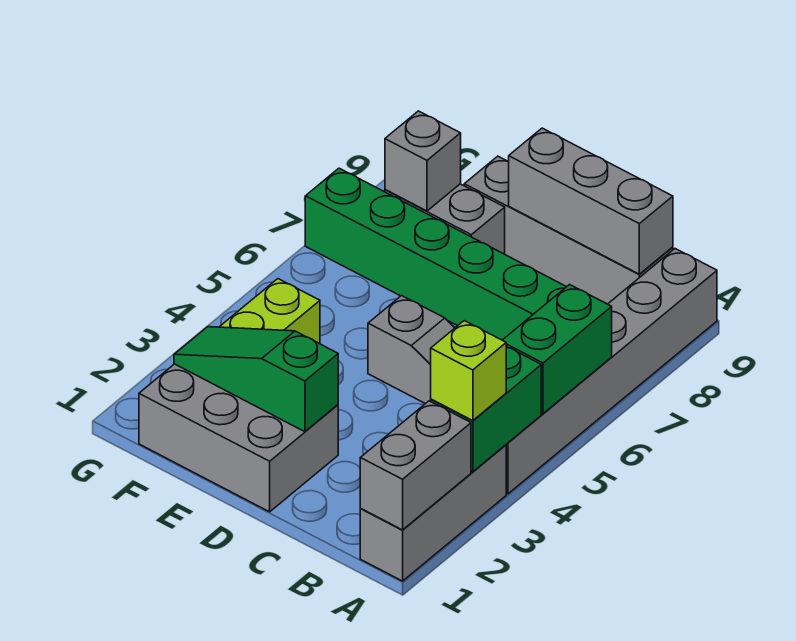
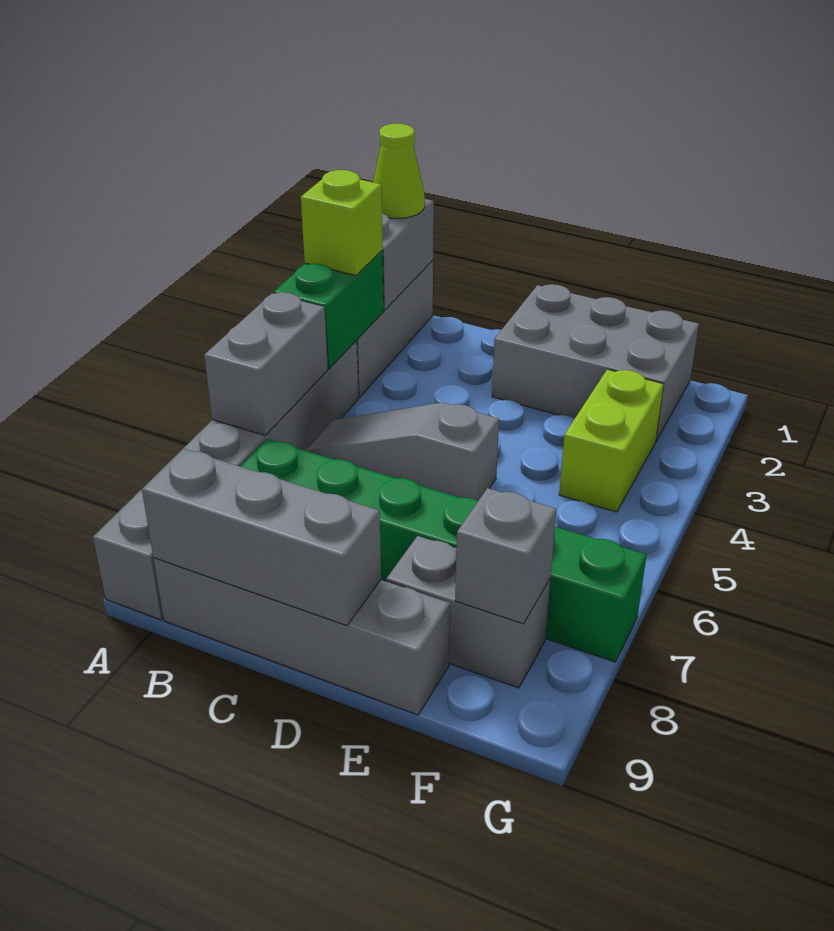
none -> lime 1x1 cone [373,124,425,218]
green 1x2 brick [503,285,612,413] -> grey 1x2 brick [204,293,328,435]
green 1x3 slope [174,327,338,432] -> none

